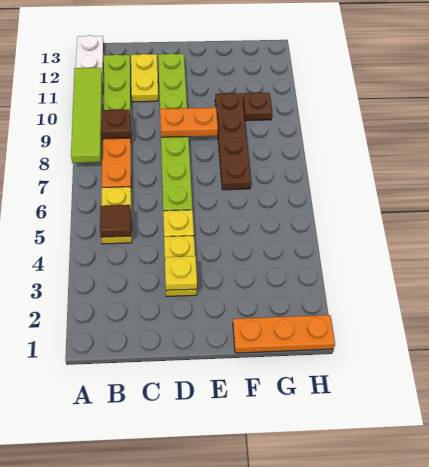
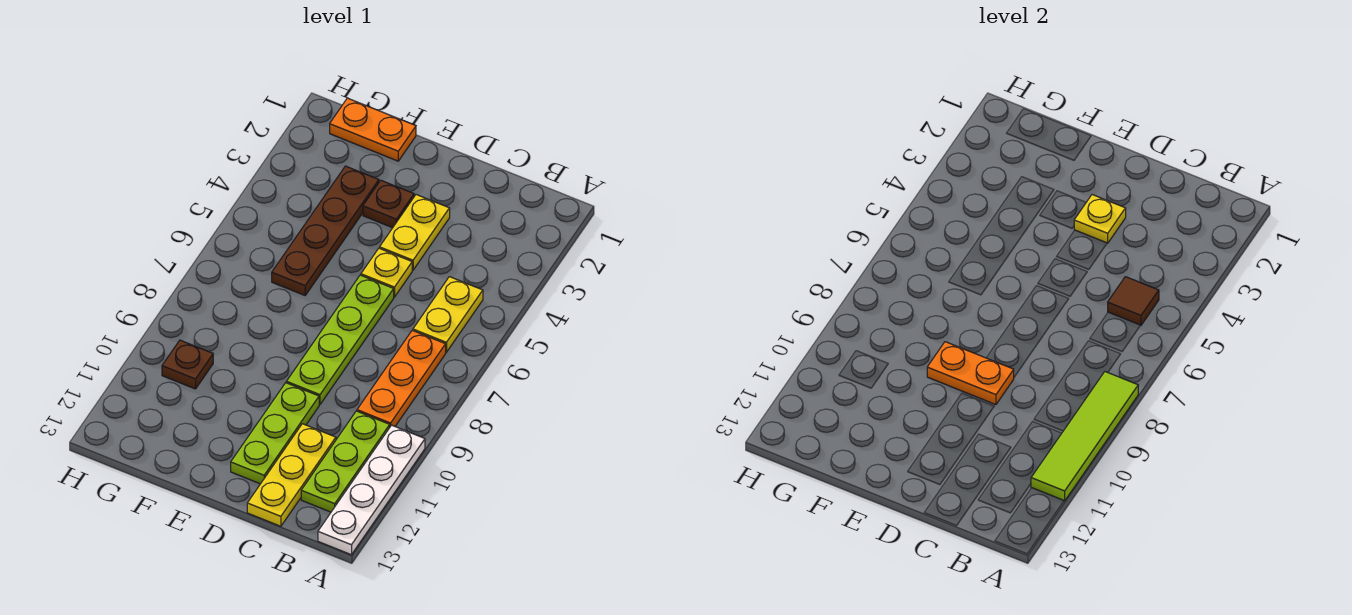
brown 1x1 plate [102,110,130,139] -> brown 1x1 plate moved to [363,181,414,228]
yellow 1x2 plate [131,54,158,102] -> yellow 1x3 plate [247,424,336,526]
orange 1x3 plate [233,315,335,353] -> orange 1x2 plate [330,98,416,161]
brown 1x4 plate [215,93,251,190] -> brown 1x4 plate moved to [272,166,379,295]

